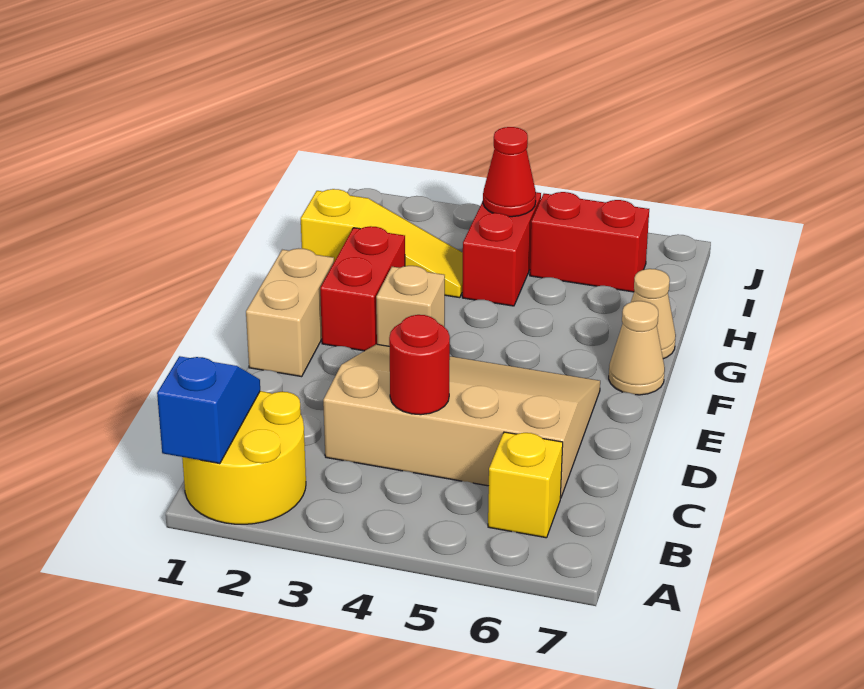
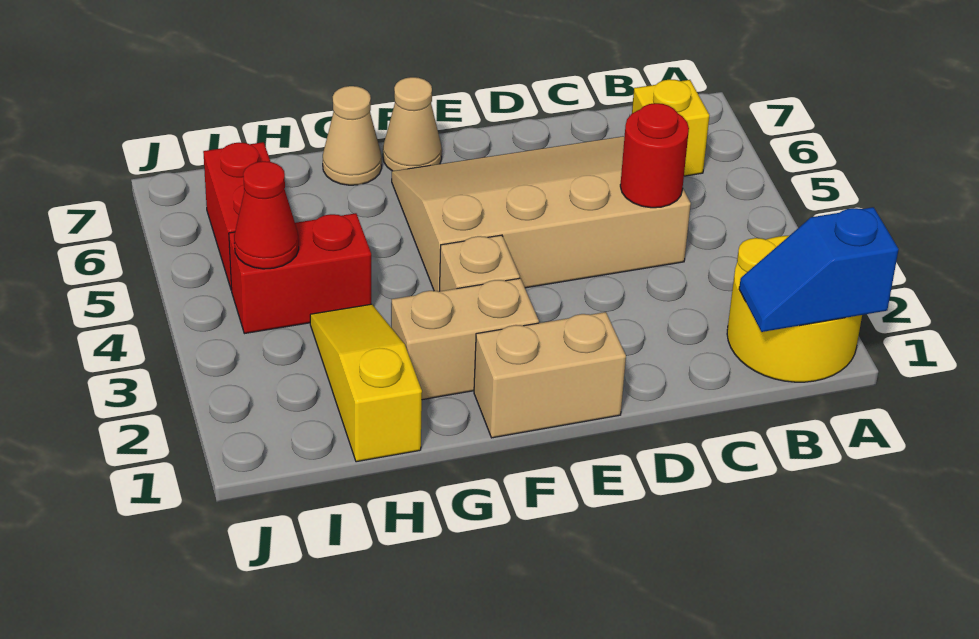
tan 3x4 slope [323,344,600,498] -> tan 3x4 slope turned to [392,136,691,291]
red 1x2 brick [320,226,405,351] -> tan 1x2 brick [391,278,539,400]

